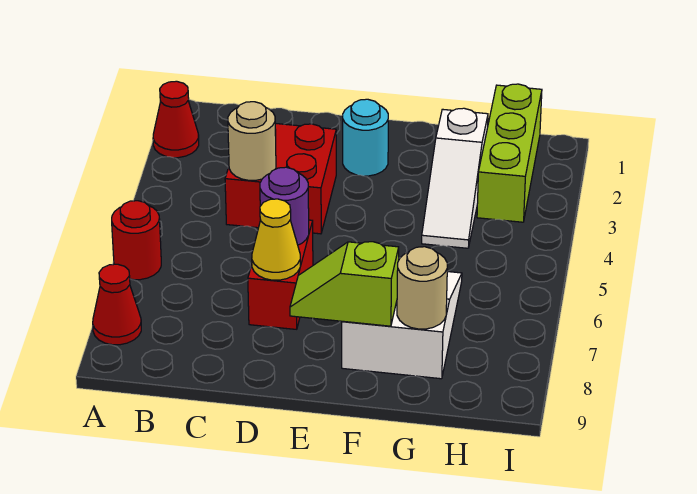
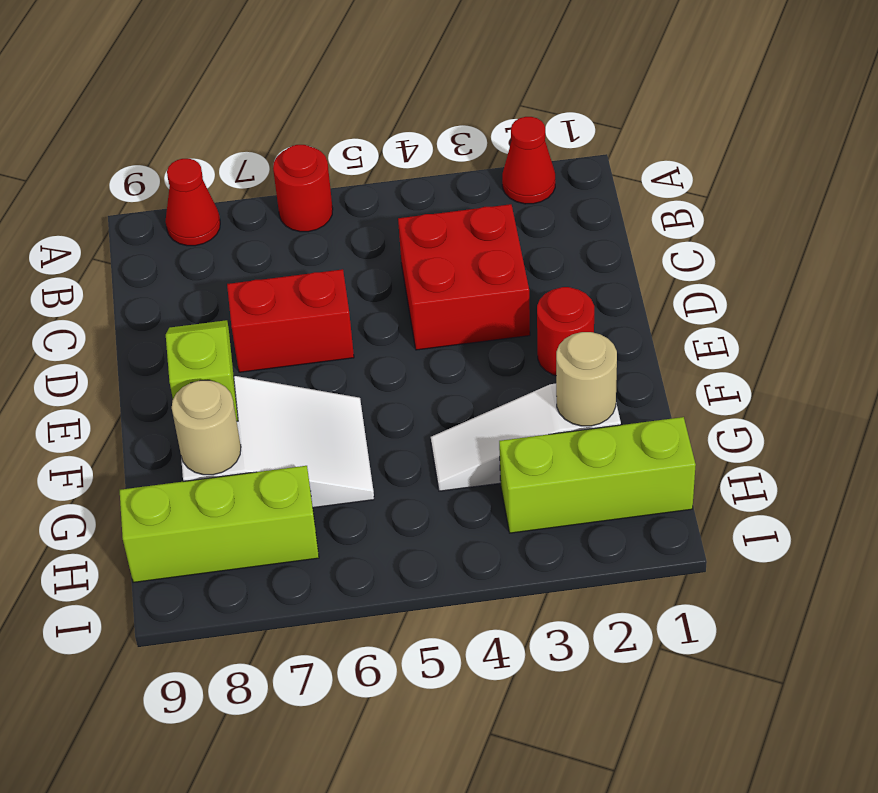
tan 1x1 round brick [228,102,276,180] -> tan 1x1 round brick moved to [556,332,617,426]
purple 1x1 round brick [260,167,309,245] -> none
yellow 1x1 cone [252,199,300,280] -> none
cyan 1x1 round brick [343,99,388,176] -> red 1x1 round brick [537,287,594,376]
none -> lime 1x3 brick [120,466,319,582]

